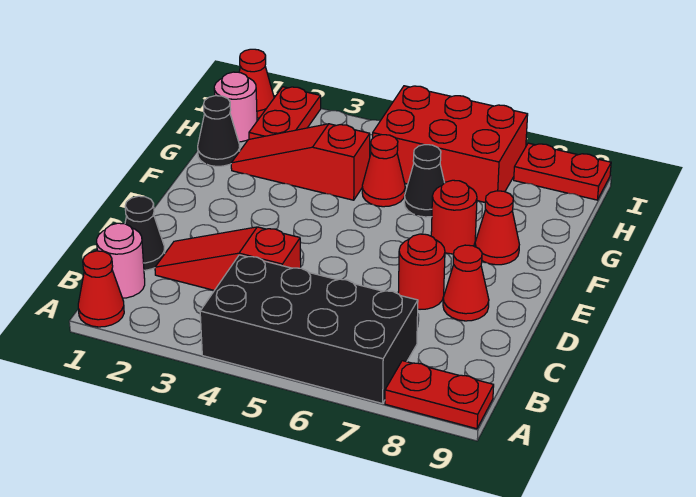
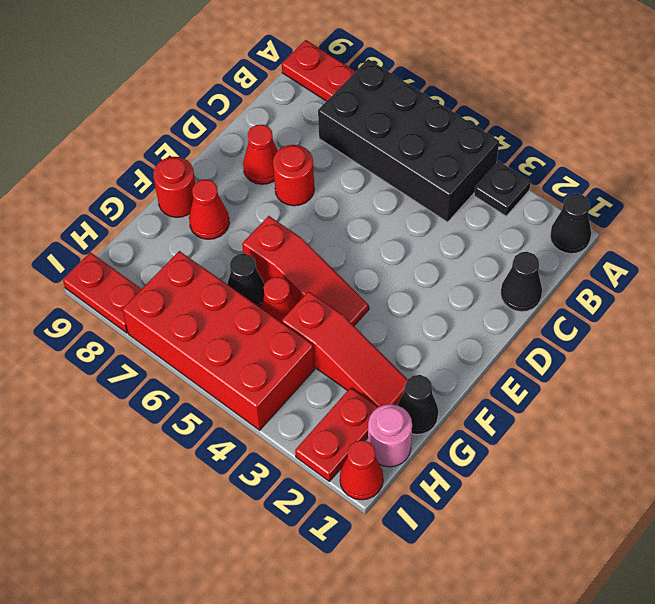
red 1x1 cone [78,251,124,327] -> black 1x1 cone [550,194,591,254]
none -> black 1x1 plate [474,161,531,216]
pink 1x1 round brick [97,223,145,298] -> none
red 1x3 slope [155,227,301,290] -> red 1x3 slope moved to [242,216,369,326]
red 1x1 round brick [431,180,477,254] -> red 1x1 round brick moved to [153,157,195,217]
red 2x3 brick [373,86,528,202] -> red 2x4 brick [122,251,315,430]

